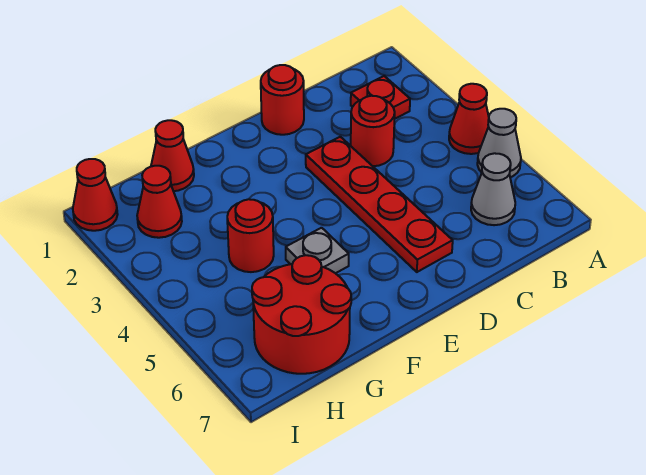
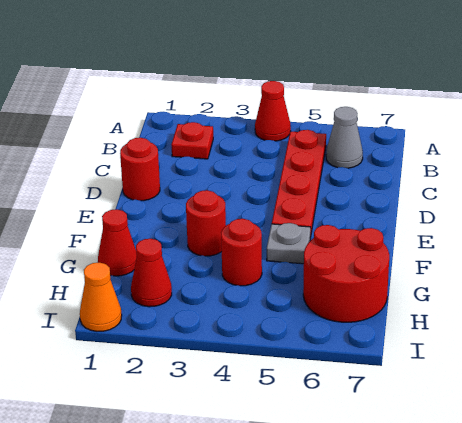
grey 1x1 cone [477,109,521,177] -> none
red 1x1 round brick [351,96,395,166] -> red 1x1 round brick moved to [186,190,226,256]
red 1x4 plate [306,137,453,272] -> red 1x4 plate turned to [272,130,326,238]
red 1x1 cone [73,159,118,231] -> orange 1x1 cone [80,262,122,331]

